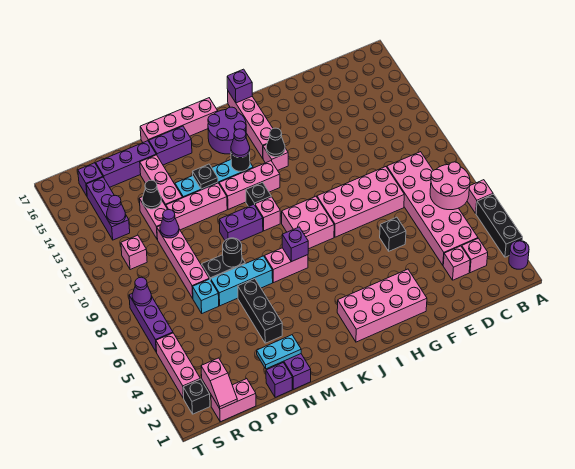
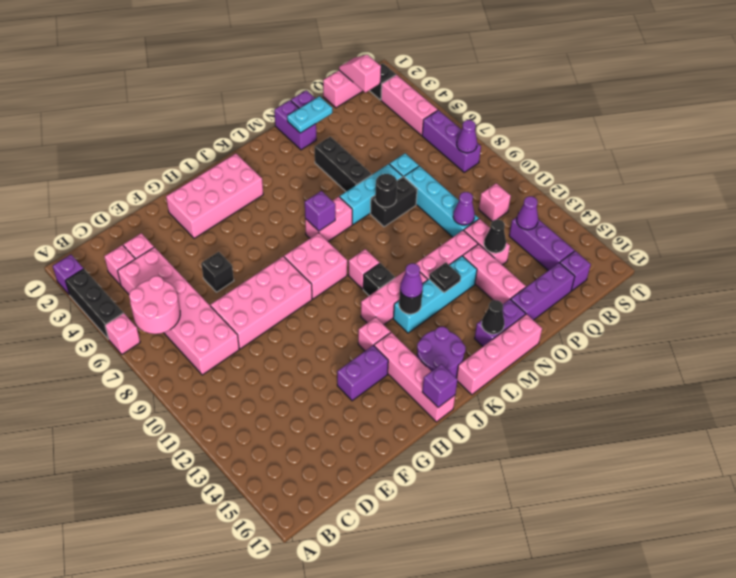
purple 1x1 round brick [509,241,529,269] -> purple 1x1 brick [53,255,83,295]
black 1x1 cone [266,128,285,157] -> black 1x1 cone moved to [482,300,504,334]
purple 1x2 brick [219,204,263,241] -> purple 1x2 brick moved to [337,345,388,401]
pink 1x4 brick [157,226,209,298] -> cyan 1x4 brick [404,166,479,237]

